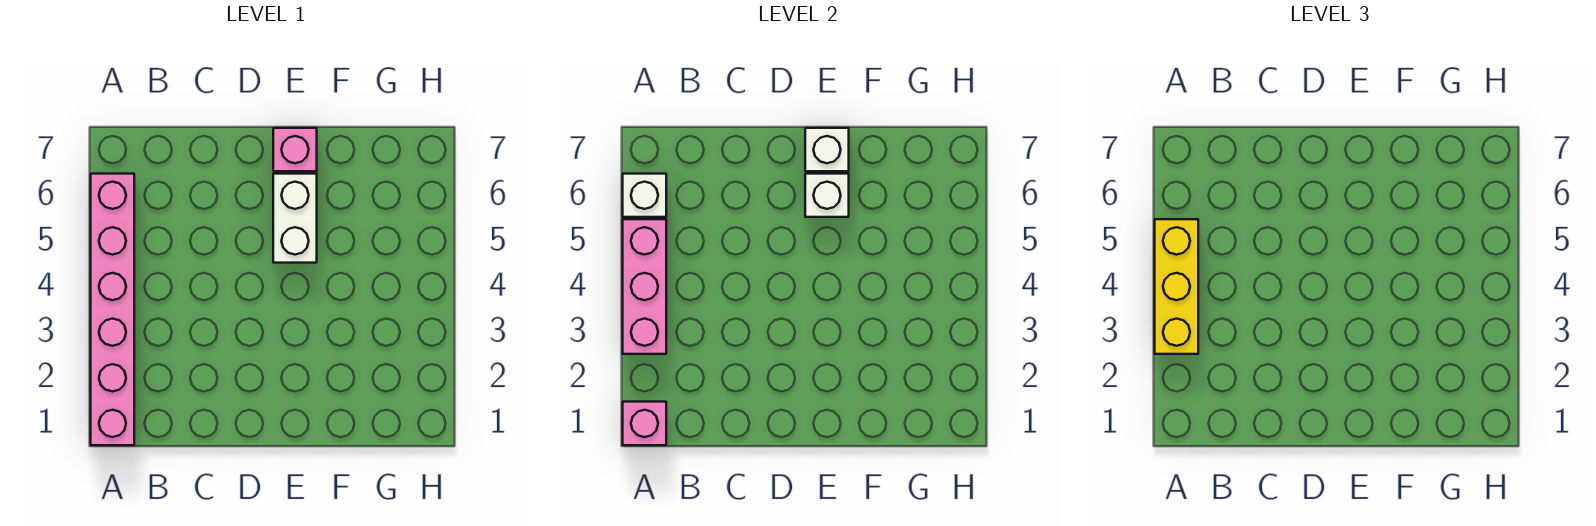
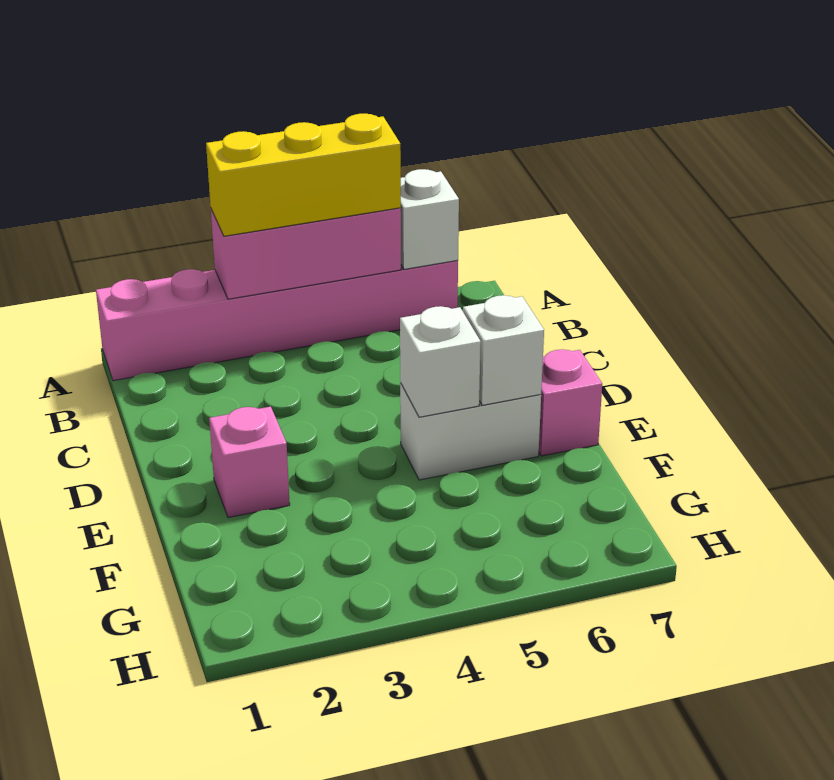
pink 1x1 brick [623,402,666,445] -> pink 1x1 brick moved to [209,407,290,518]
white 1x1 brick [805,128,849,171] -> white 1x1 brick moved to [400,306,481,417]

